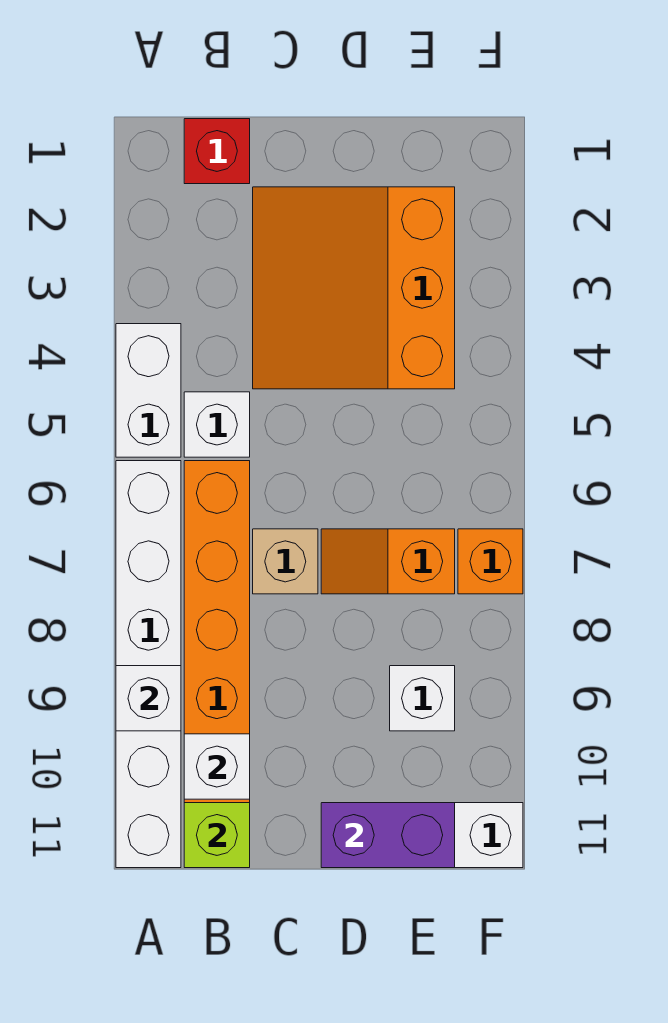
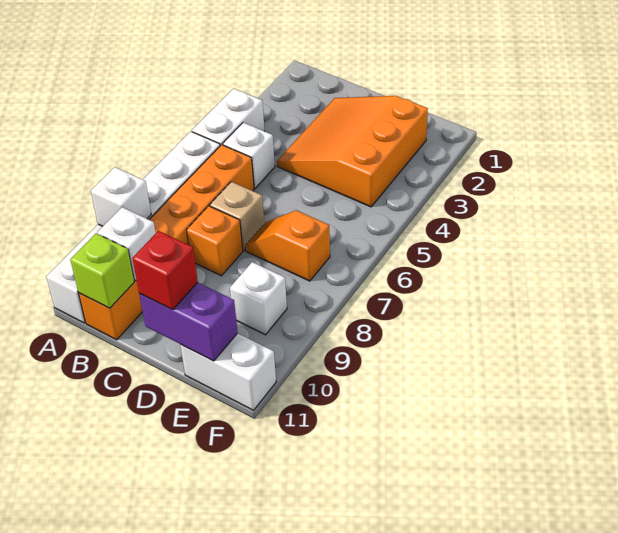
red 1x1 brick [184,119,250,184] -> red 1x1 brick moved to [132,231,198,310]
orange 1x1 brick [458,529,523,594] -> orange 1x1 brick moved to [187,206,243,276]

